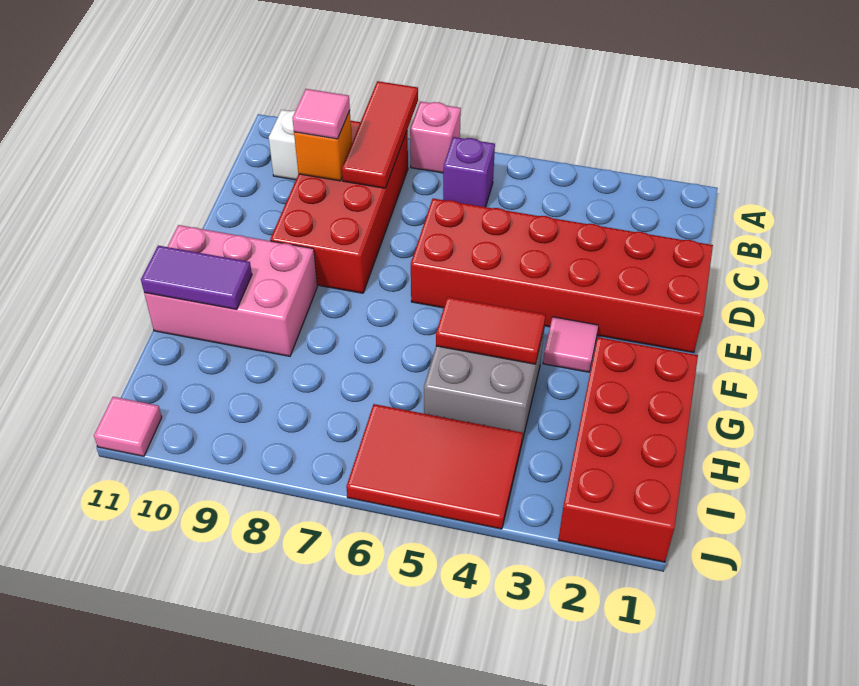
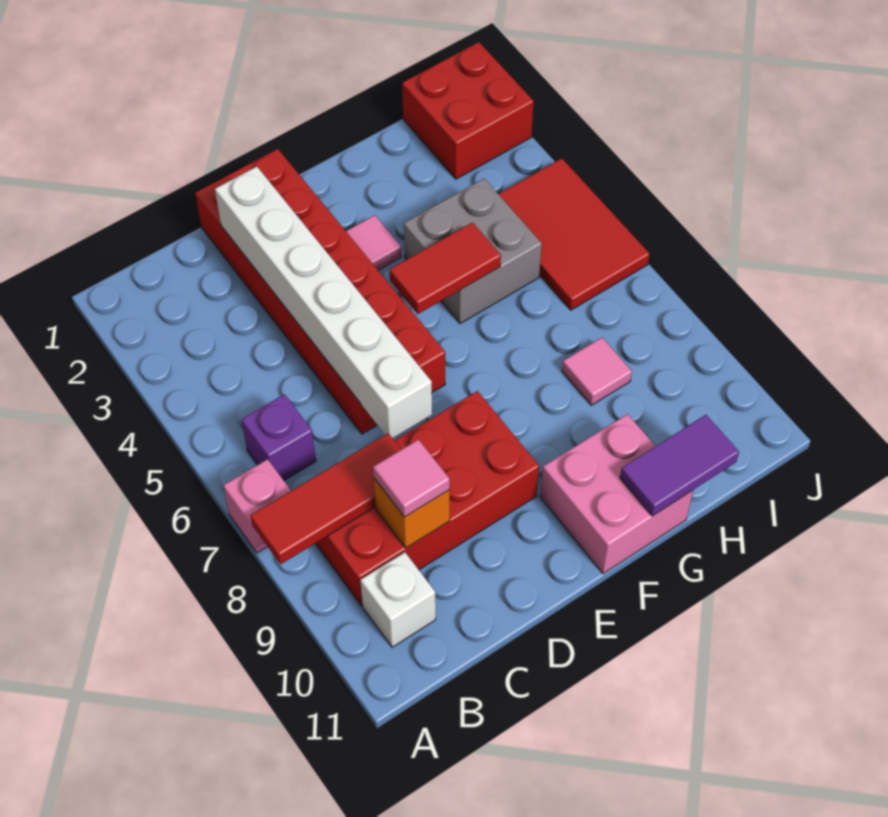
none -> white 1x6 brick [215,167,432,438]
pink 2x3 brick [144,225,317,356] -> pink 2x2 brick [540,414,693,574]
red 2x4 brick [558,337,698,562] -> red 2x2 brick [402,42,534,179]
red 1x2 tile [436,297,545,364] -> red 1x2 tile turned to [390,223,501,314]
purple 1x2 tile [141,246,252,309] -> purple 1x2 tile turned to [620,415,739,516]
pink 1x1 tile [94,397,162,456] -> pink 1x1 tile moved to [562,338,632,405]

